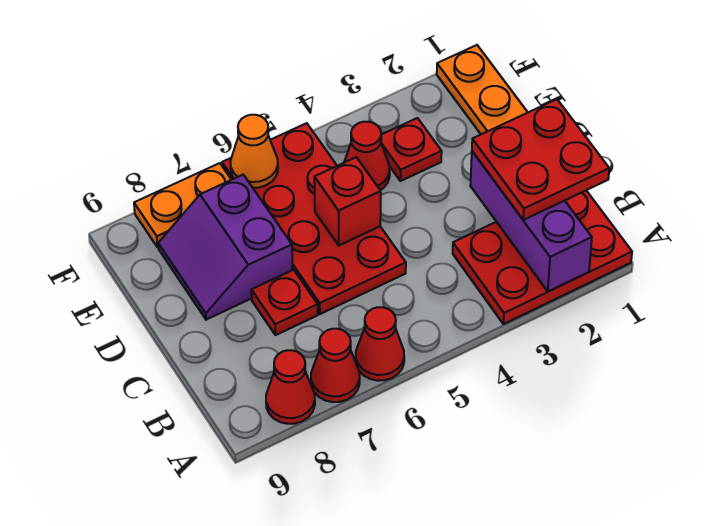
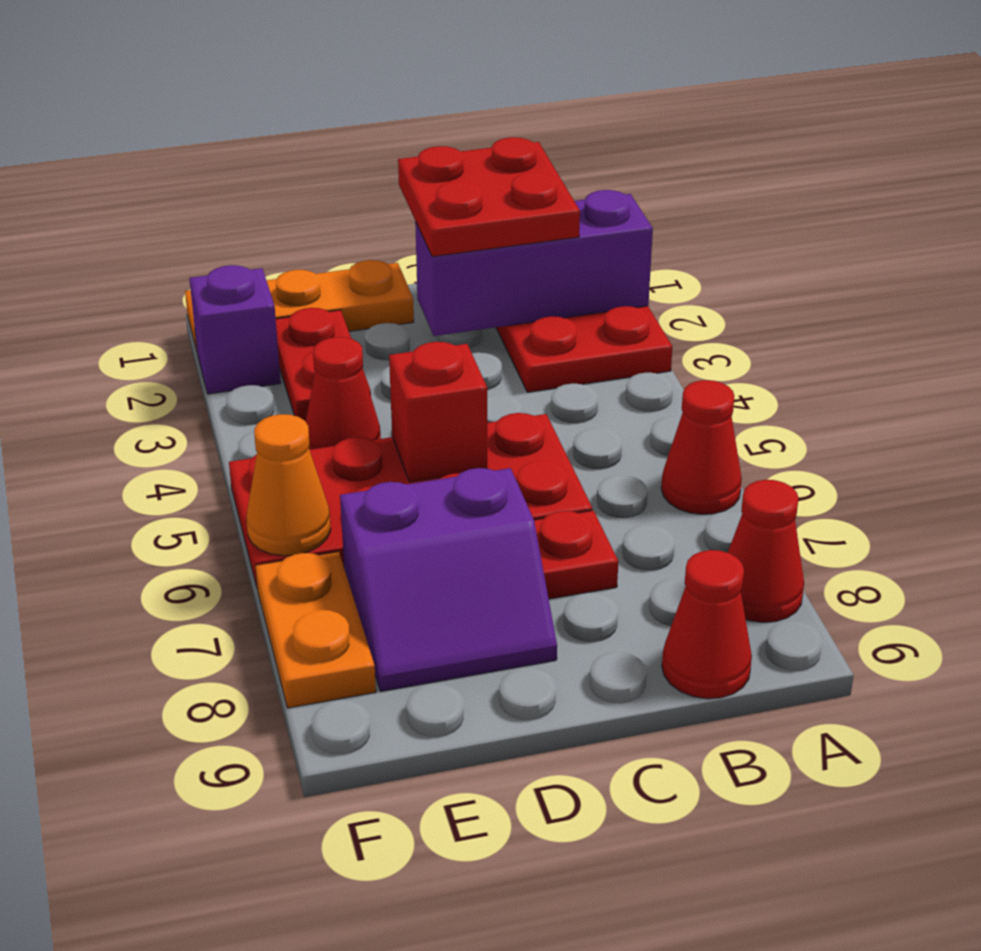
red 1x1 cone [311,329,360,402] -> red 1x1 cone moved to [662,550,752,699]
red 1x1 plate [381,118,442,181] -> red 1x2 plate [276,308,371,421]
none -> purple 1x1 brick [189,265,281,394]

